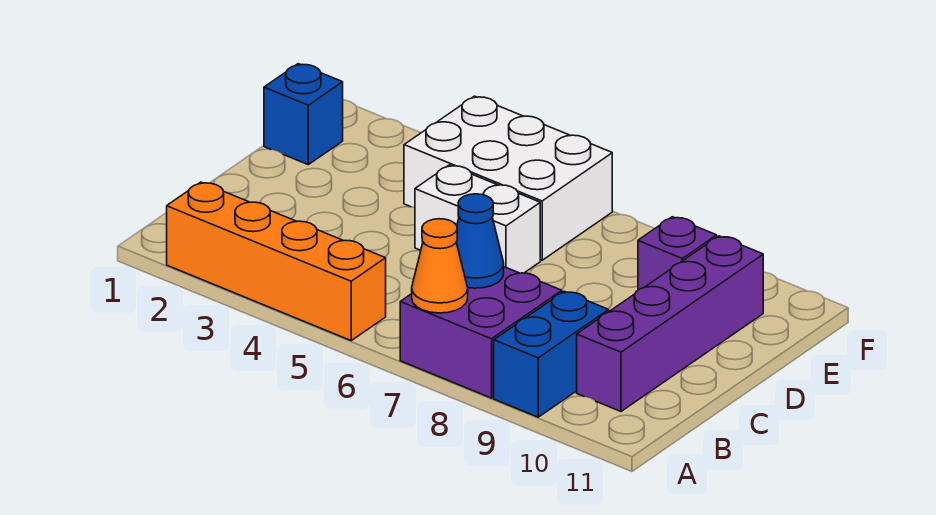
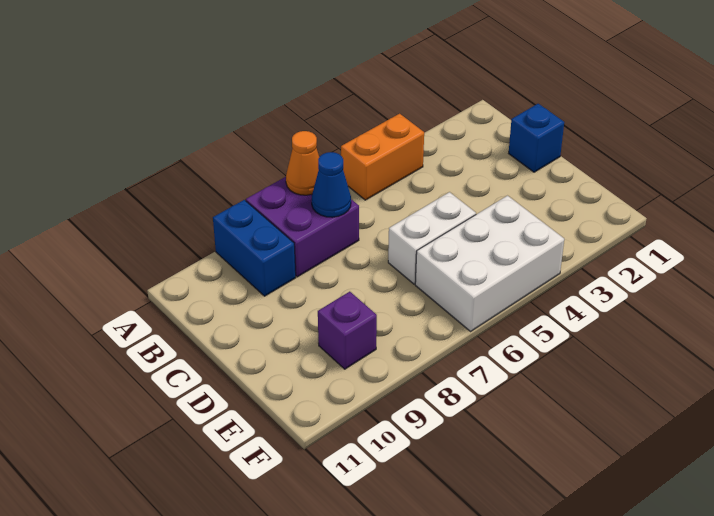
orange 1x4 brick [167,182,386,340] -> orange 1x2 brick [341,114,424,200]
purple 1x4 brick [577,236,763,411] -> none
blue 1x1 brick [264,64,343,165] -> blue 1x1 brick moved to [509,104,564,172]

